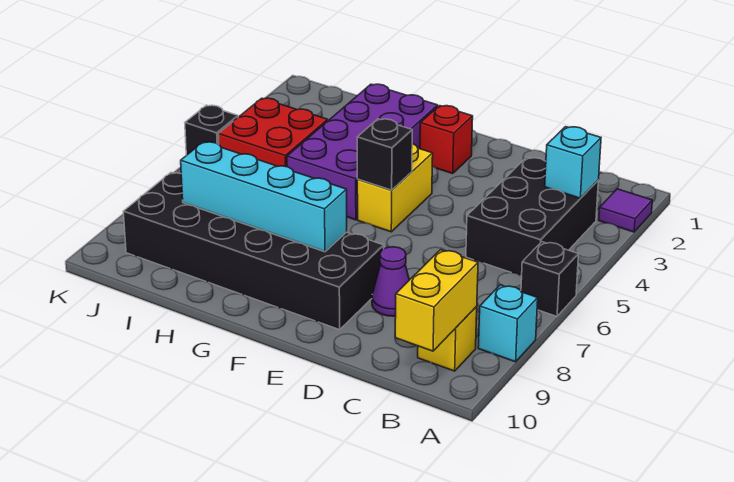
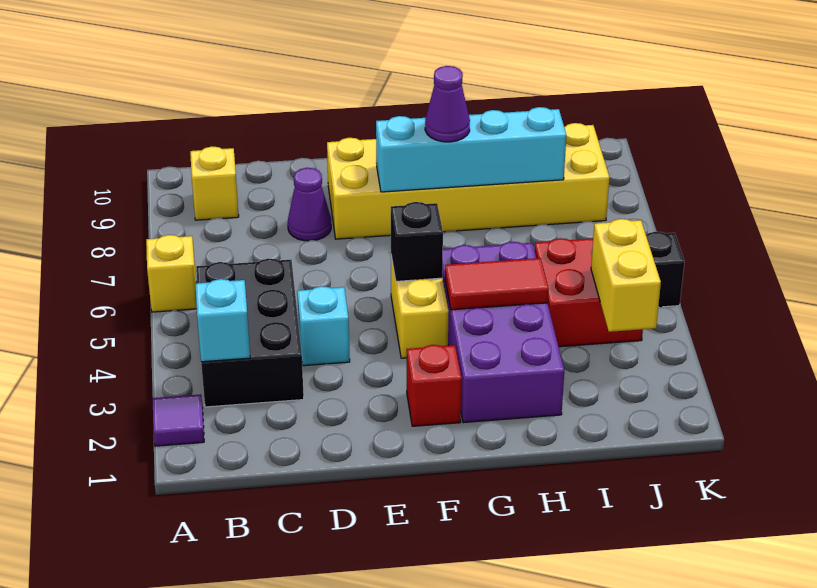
black 1x1 brick [521,242,579,316] -> yellow 1x1 brick [146,235,197,312]
cyan 1x1 brick [478,285,538,362] -> cyan 1x1 brick moved to [297,286,350,366]
yellow 1x2 brick [395,250,478,351] -> yellow 1x2 brick moved to [591,219,661,332]
black 2x6 brick [123,173,384,330] -> yellow 2x6 brick [327,123,610,239]
none -> red 1x2 tile [445,258,549,310]
none -> purple 1x1 cone [425,66,470,142]

